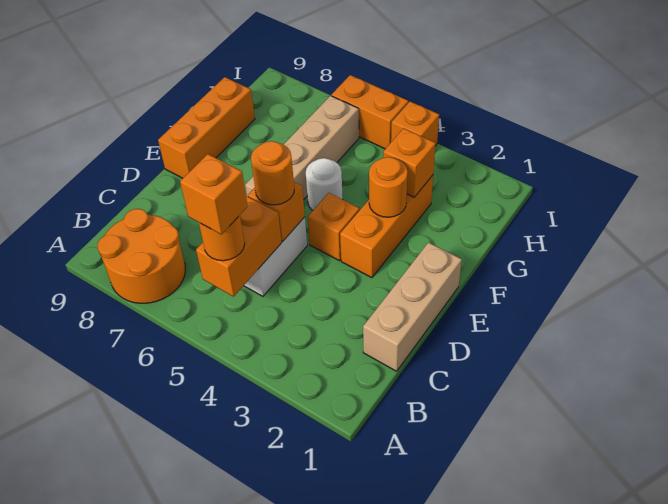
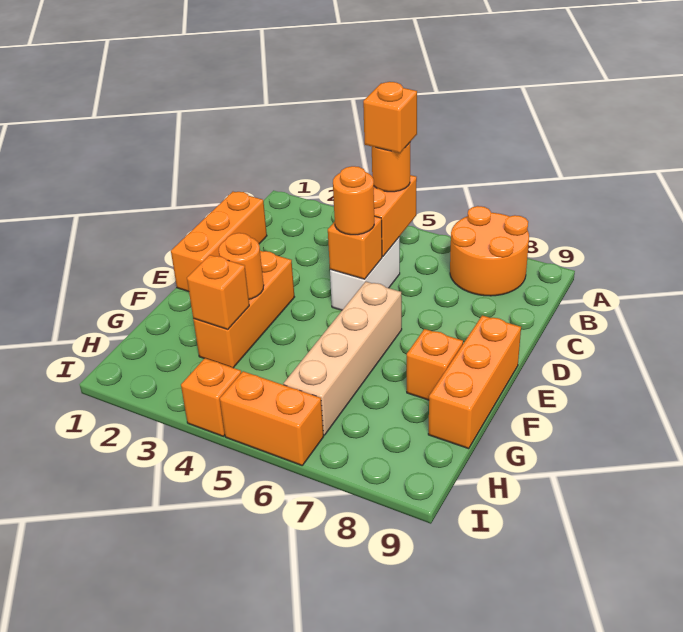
tan 1x3 brick [363,243,462,371] -> orange 1x3 brick [171,192,267,292]
orange 1x1 brick [308,193,359,261] -> orange 1x1 brick moved to [407,329,463,400]
white 1x1 round brick [306,158,343,210] -> none

